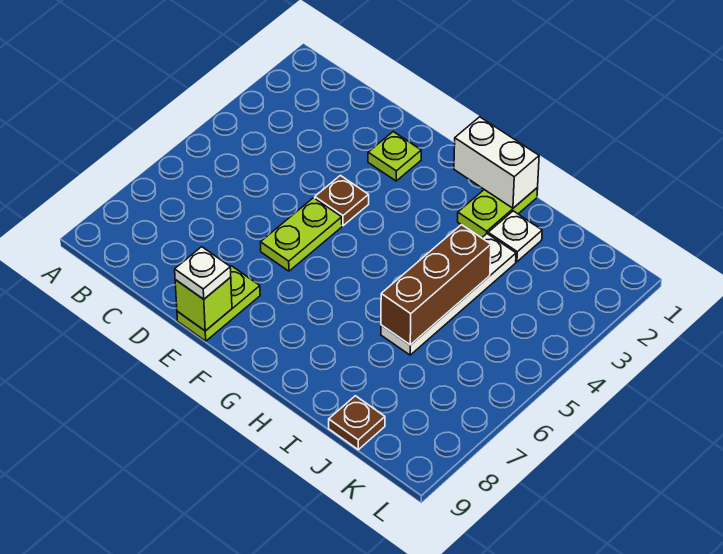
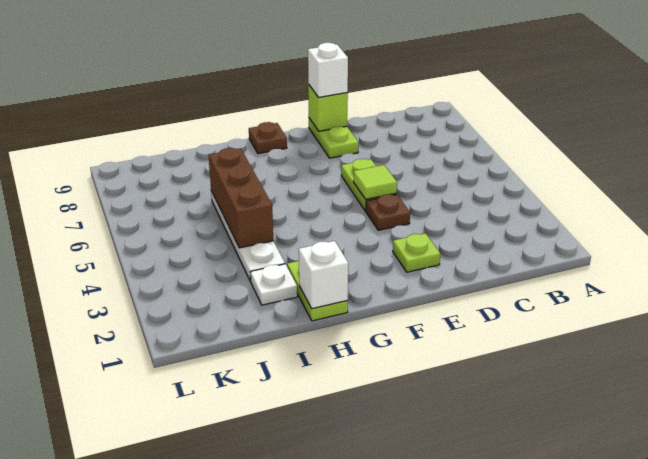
none -> lime 1x1 tile [353,165,397,199]
white 1x1 plate [175,247,231,299] -> white 1x1 brick [308,43,348,98]
white 1x2 brick [454,117,539,208] -> white 1x1 brick [299,241,348,309]
brown 1x1 plate [329,396,385,450] -> brown 1x1 plate moved to [249,122,287,154]

